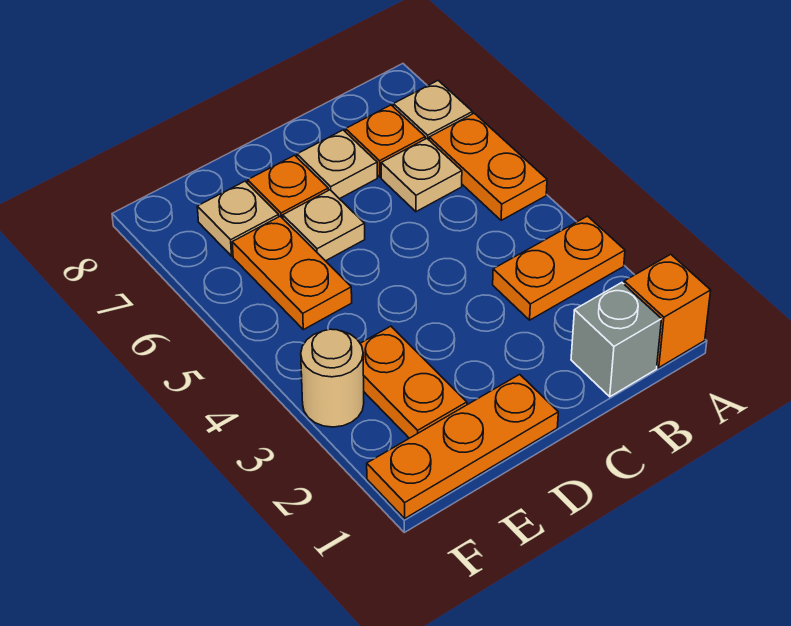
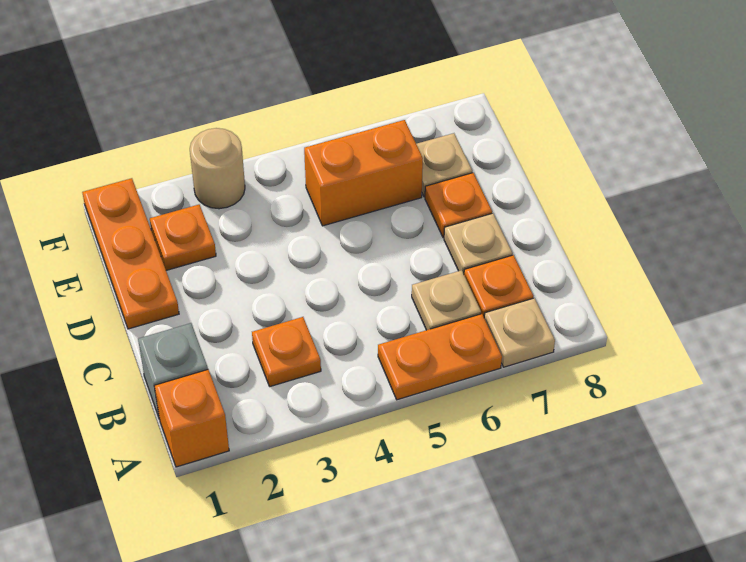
orange 1x2 plate [493,216,625,320] -> orange 1x1 plate [252,317,321,387]
tan 1x1 plate [283,190,365,261] -> none
orange 1x2 plate [360,326,467,438] -> orange 1x1 plate [150,205,216,270]
orange 1x2 plate [232,216,352,330] -> orange 1x2 brick [304,120,423,226]

